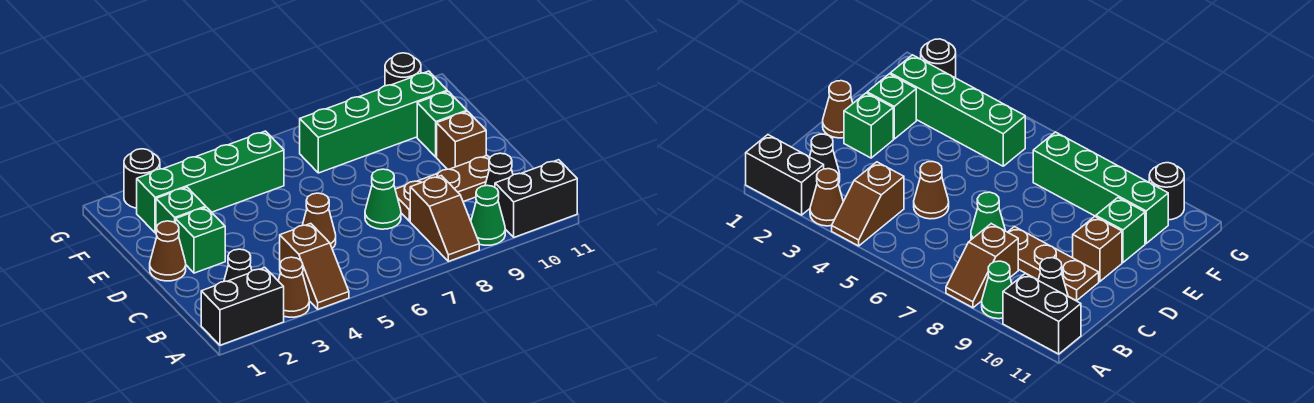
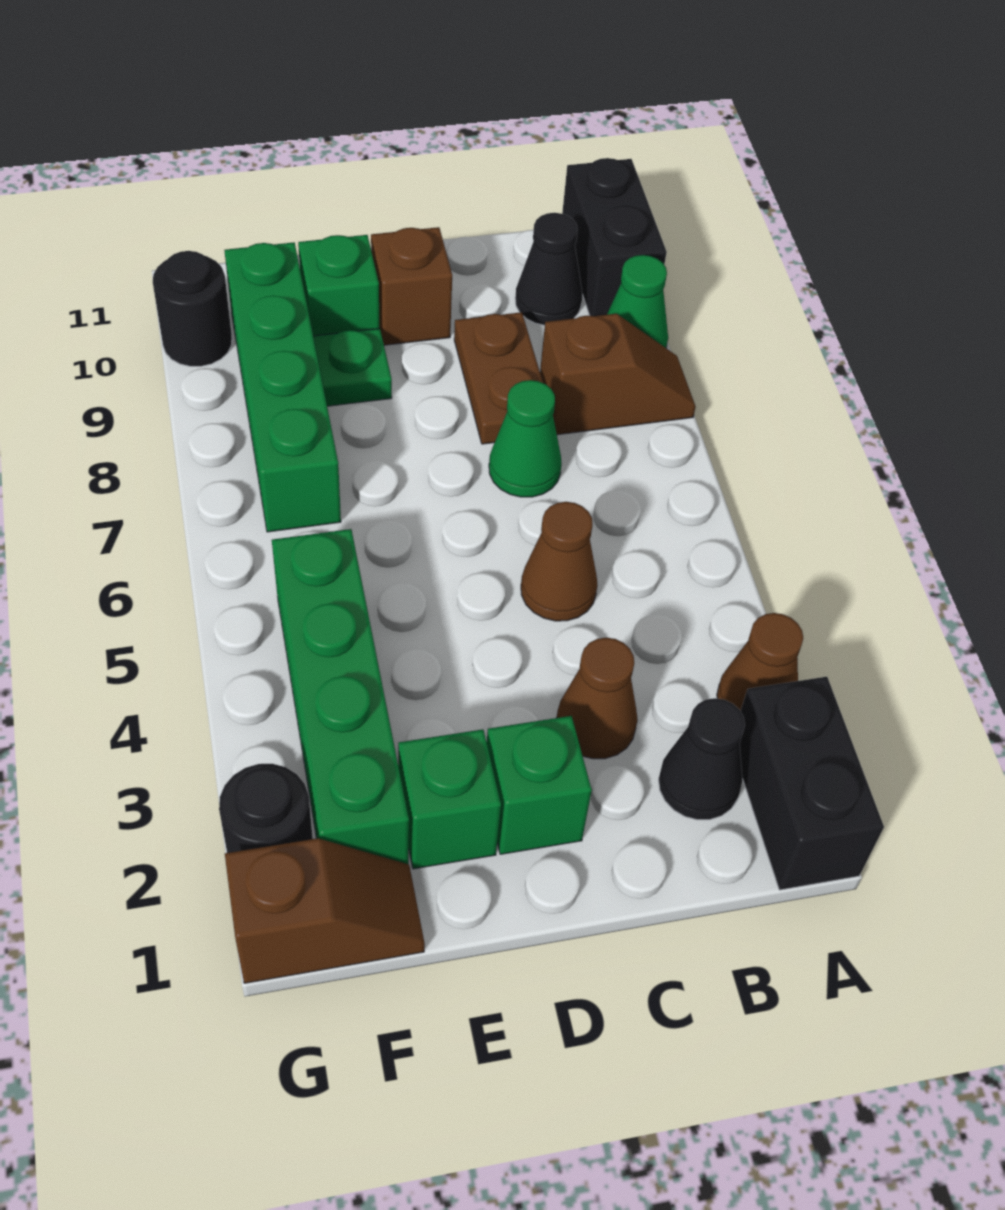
brown 1x2 slope [280,223,349,309] -> brown 1x2 slope moved to [225,838,425,983]
brown 1x3 plate [395,156,490,221] -> brown 1x2 plate [454,312,543,444]
brown 1x1 cone [150,221,186,281] -> brown 1x1 cone moved to [557,638,638,759]
none -> green 1x1 plate [313,328,392,406]

